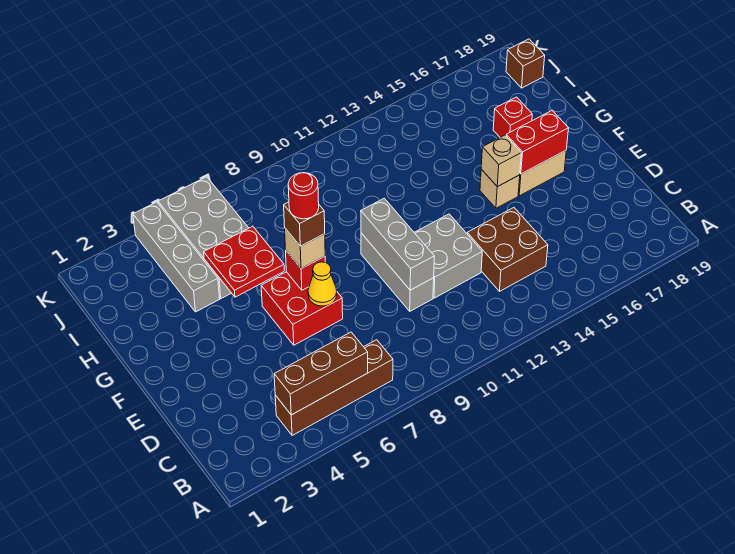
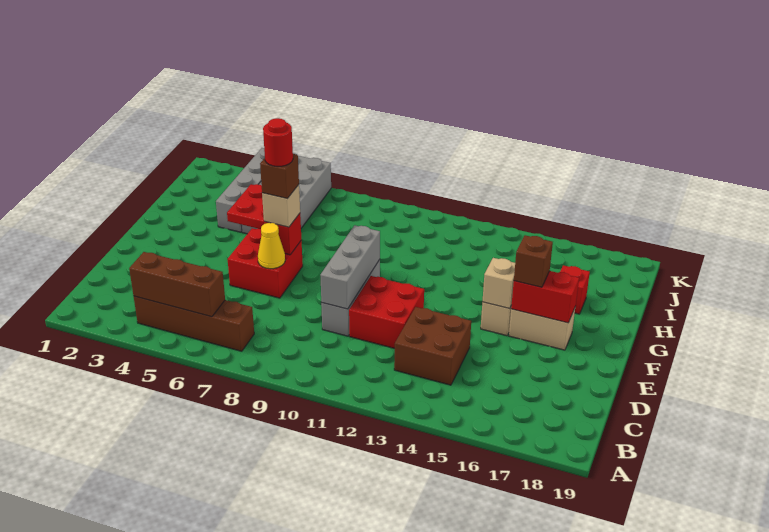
grey 2x2 brick [414,214,482,298] -> red 2x2 brick [349,276,424,348]
brown 1x1 brick [506,39,545,88] -> brown 1x1 brick moved to [514,235,553,287]

